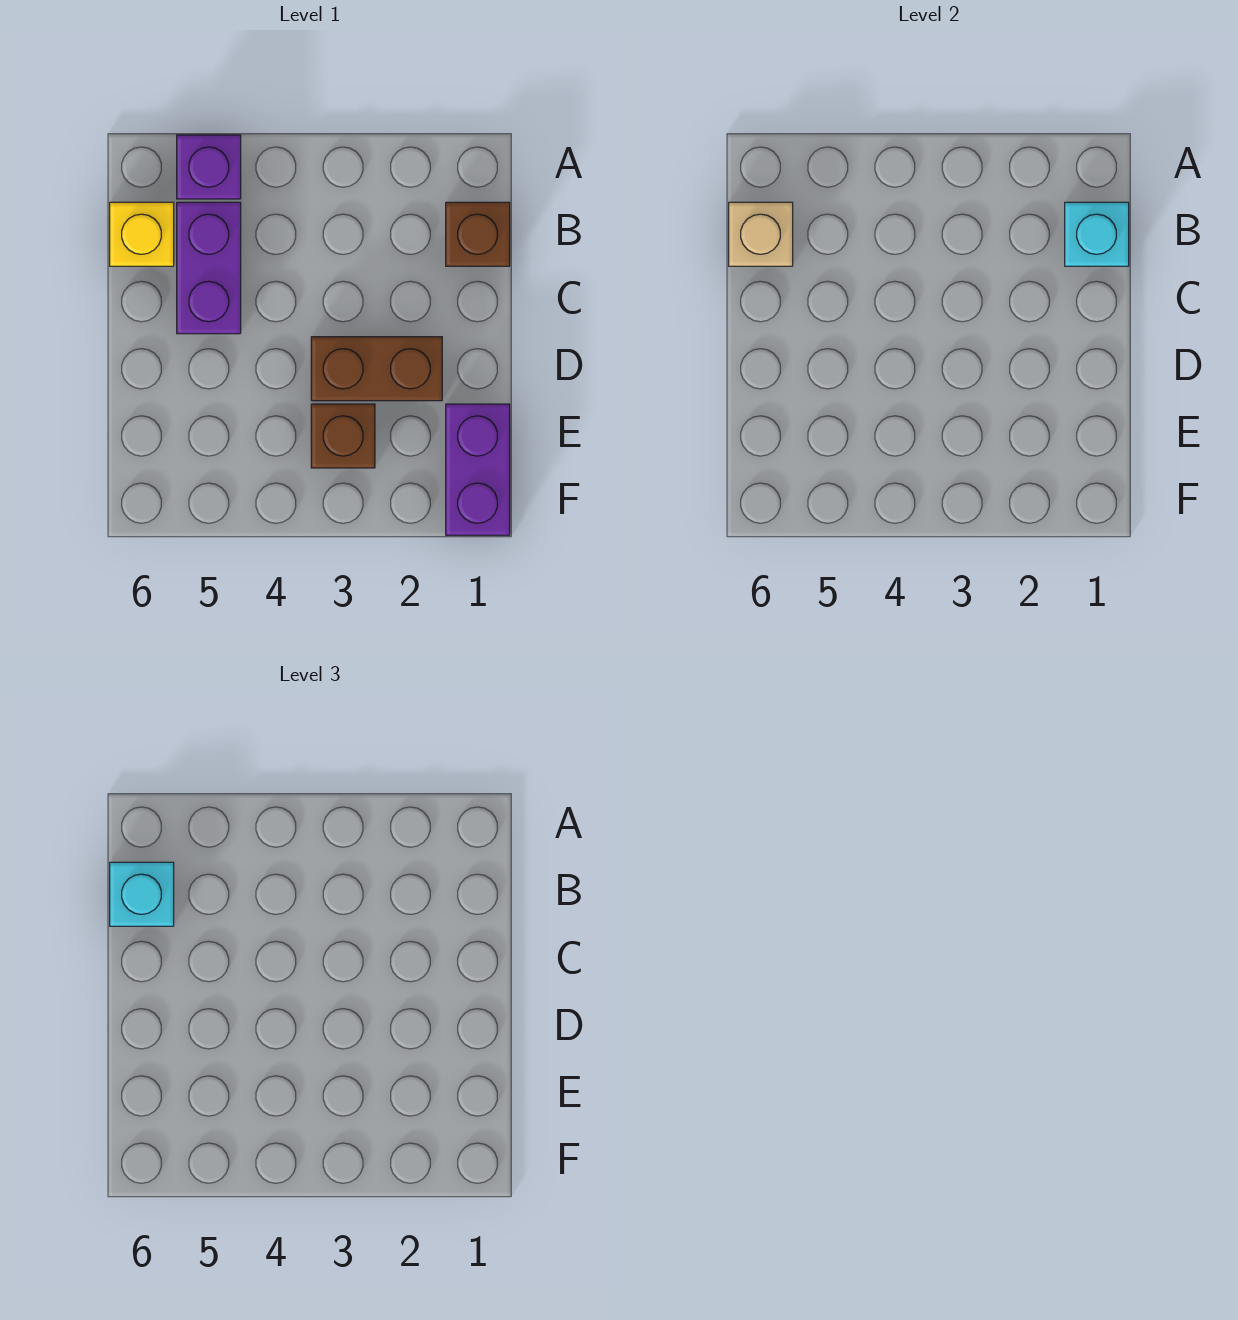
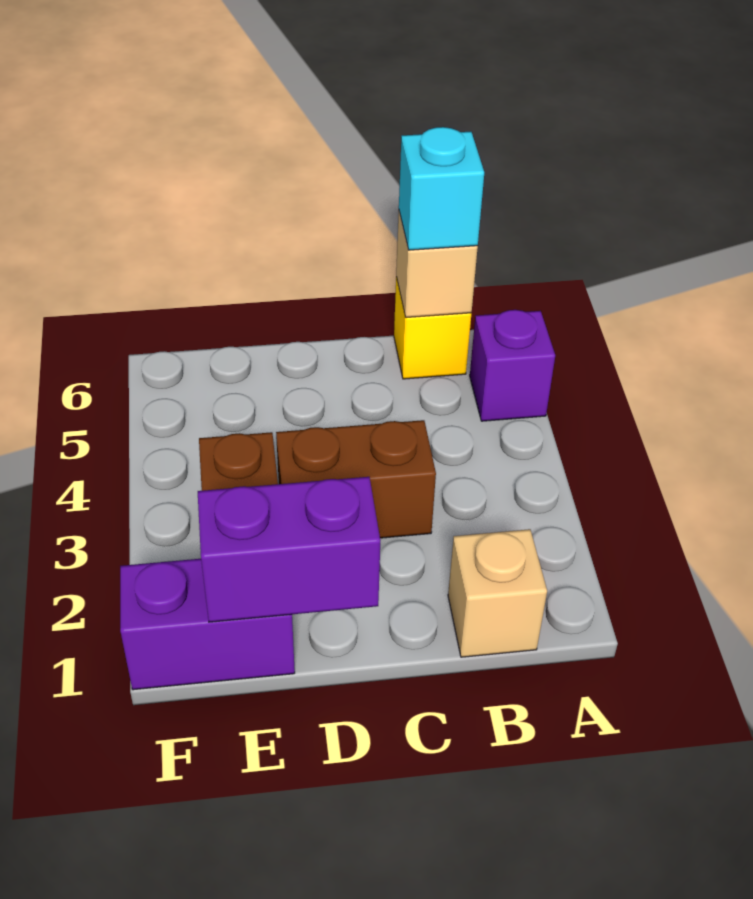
brown 1x1 brick [446,202,510,266] -> tan 1x1 brick [448,529,547,657]
cyan 1x1 brick [1065,202,1129,266] -> none
purple 1x2 brick [177,202,241,334] -> purple 1x2 brick moved to [198,477,380,622]
brown 1x2 brick [311,337,442,401] -> brown 1x2 brick turned to [276,420,436,538]

